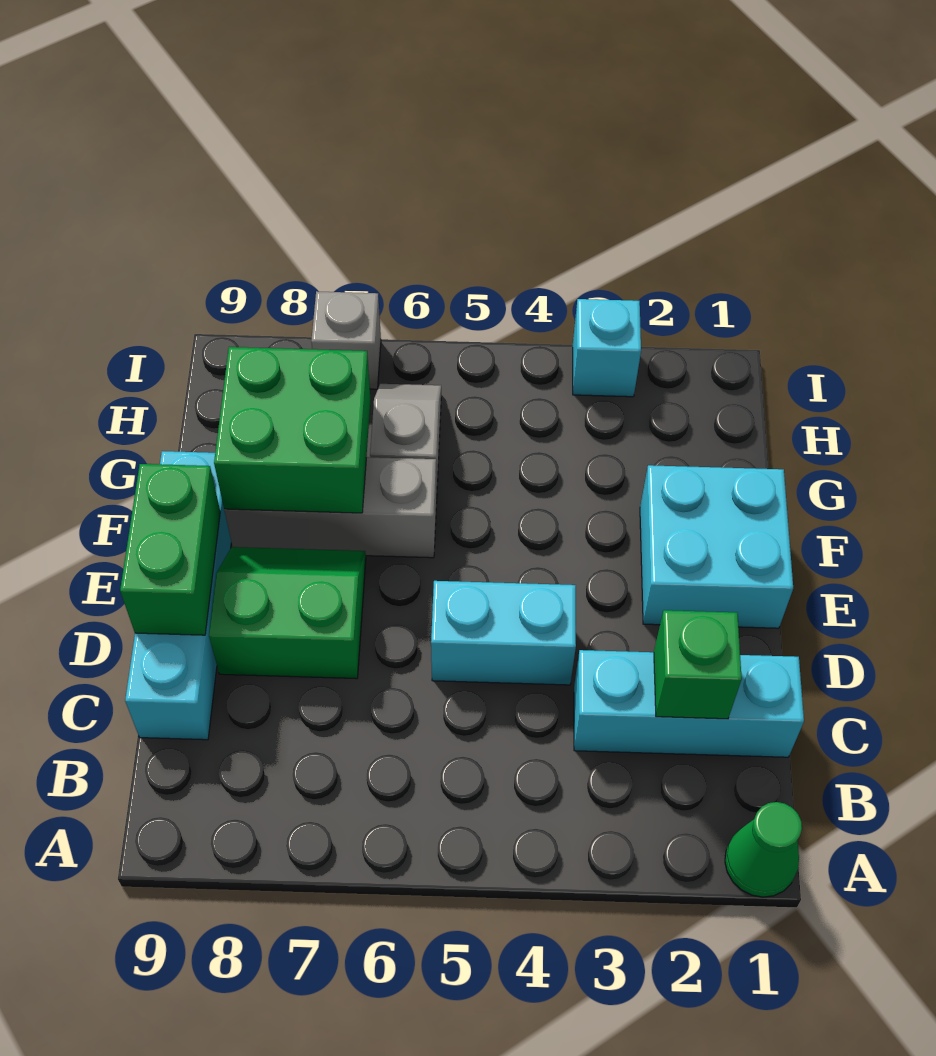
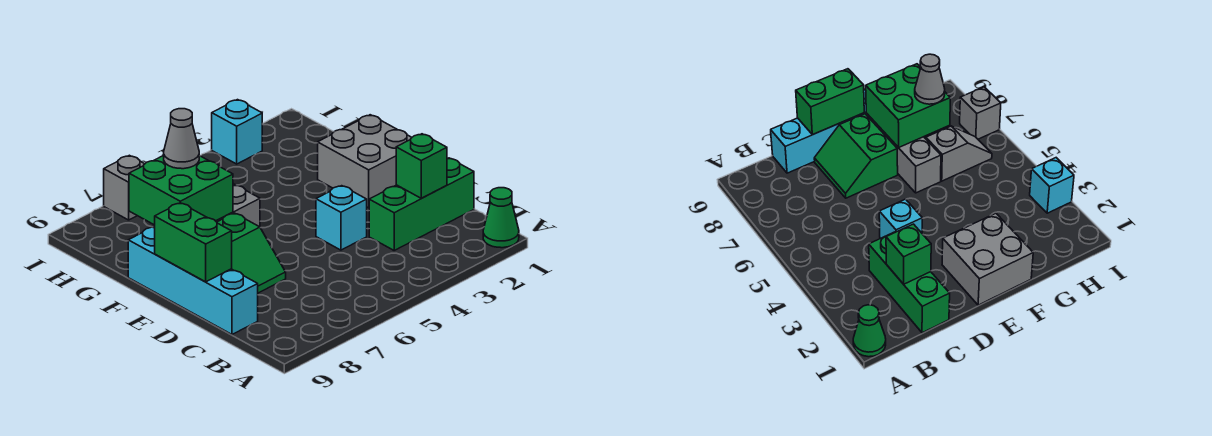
cyan 1x3 brick [574,650,804,757] -> green 1x3 brick [369,158,474,250]
cyan 1x2 brick [431,581,576,685] -> cyan 1x1 brick [316,186,367,250]
green 2x2 slope [209,547,366,679] -> green 2x2 slope turned to [217,213,286,293]
cyan 2x2 brick [640,465,793,628] -> grey 2x2 brick [318,115,412,208]
none -> grey 1x1 cone [164,109,199,169]

